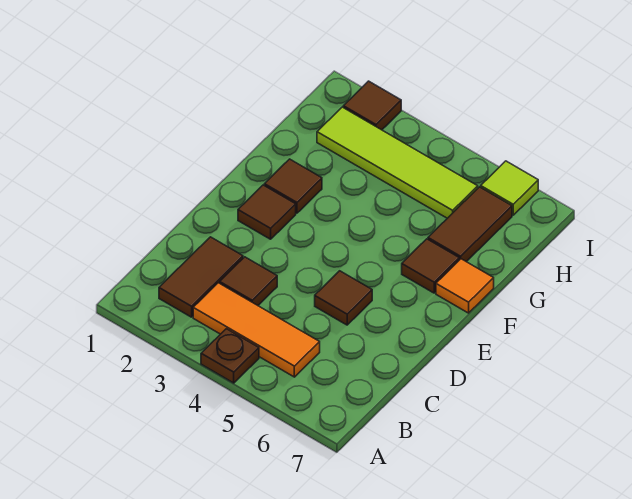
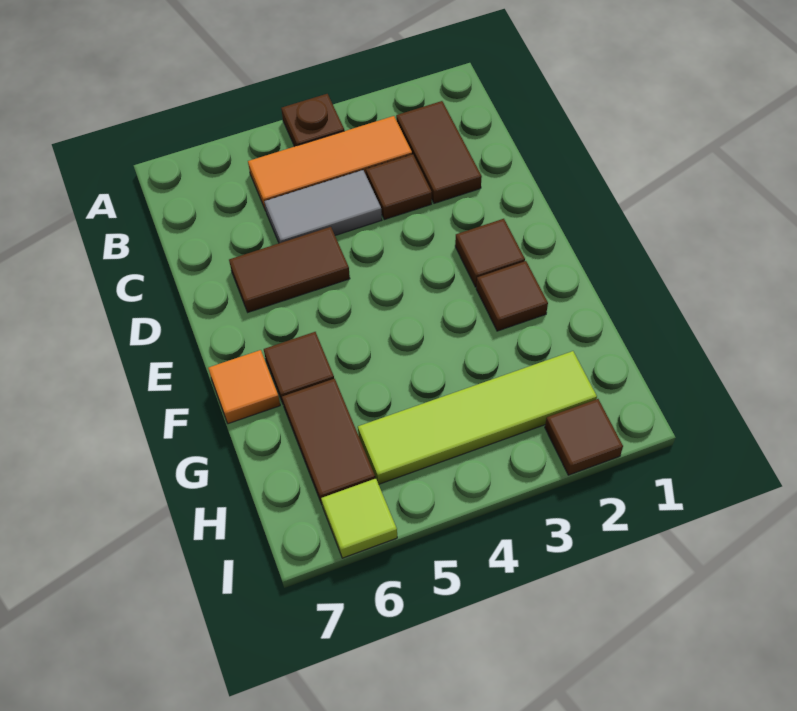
none -> grey 1x2 tile [264,170,382,243]
brown 1x1 tile [315,271,372,325] -> brown 1x2 tile [229,227,350,312]

